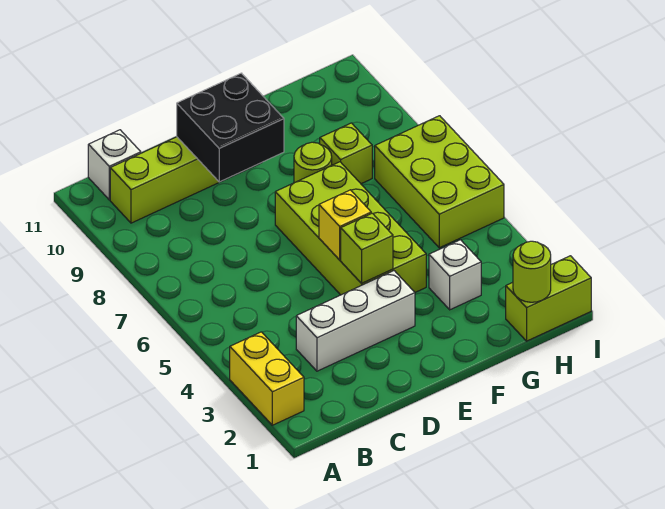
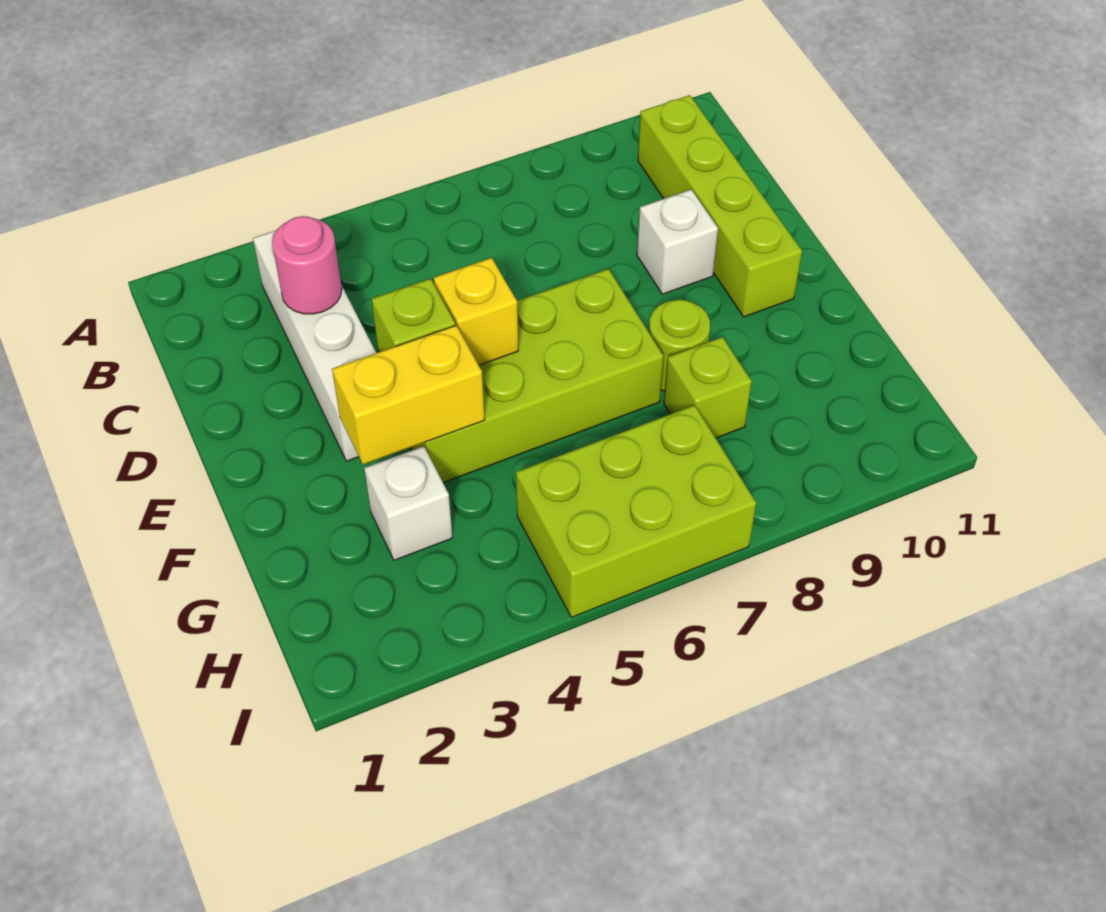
yellow 1x2 brick [230,332,304,425] -> yellow 1x2 brick moved to [332,325,485,465]
white 1x1 brick [88,130,141,200] -> white 1x1 brick moved to [637,190,718,294]
white 1x3 brick [296,271,415,371] -> white 1x4 brick [253,230,376,461]
none -> pink 1x1 round brick [272,216,342,314]
black 2x2 brick [177,73,284,182] -> none
lime 1x2 brick [506,256,591,341] -> none
lime 1x1 round brick [513,241,551,302] -> none

